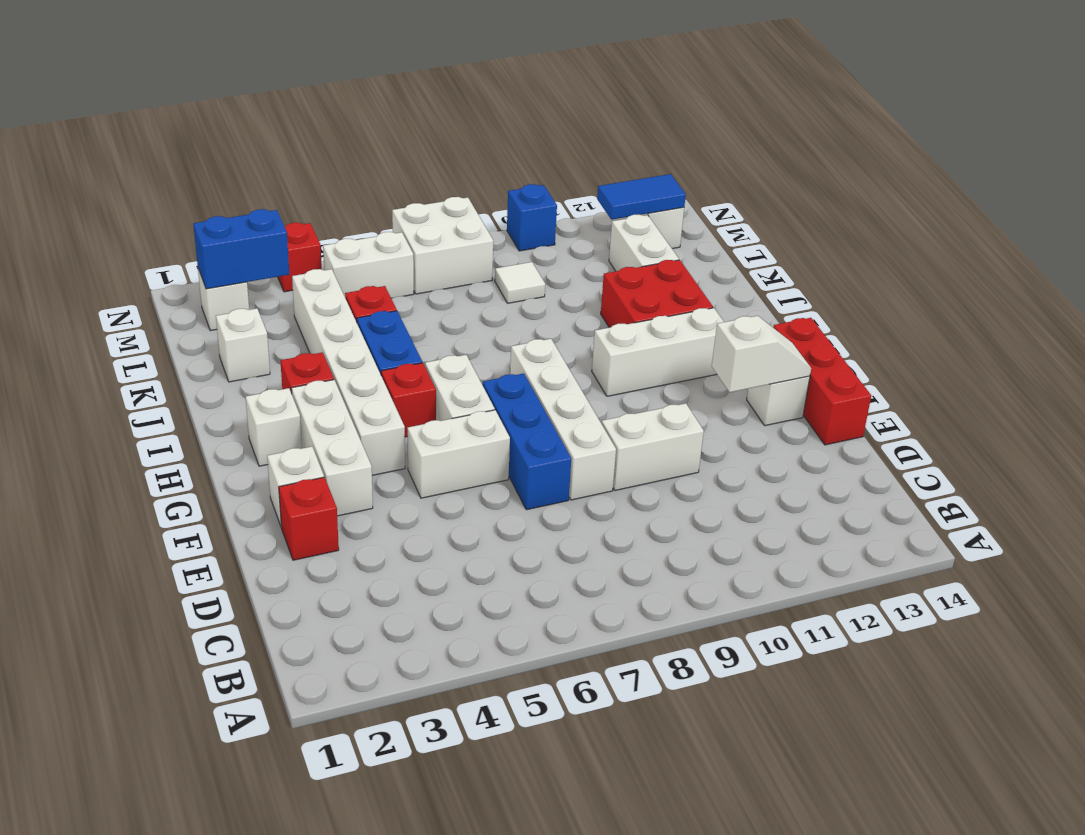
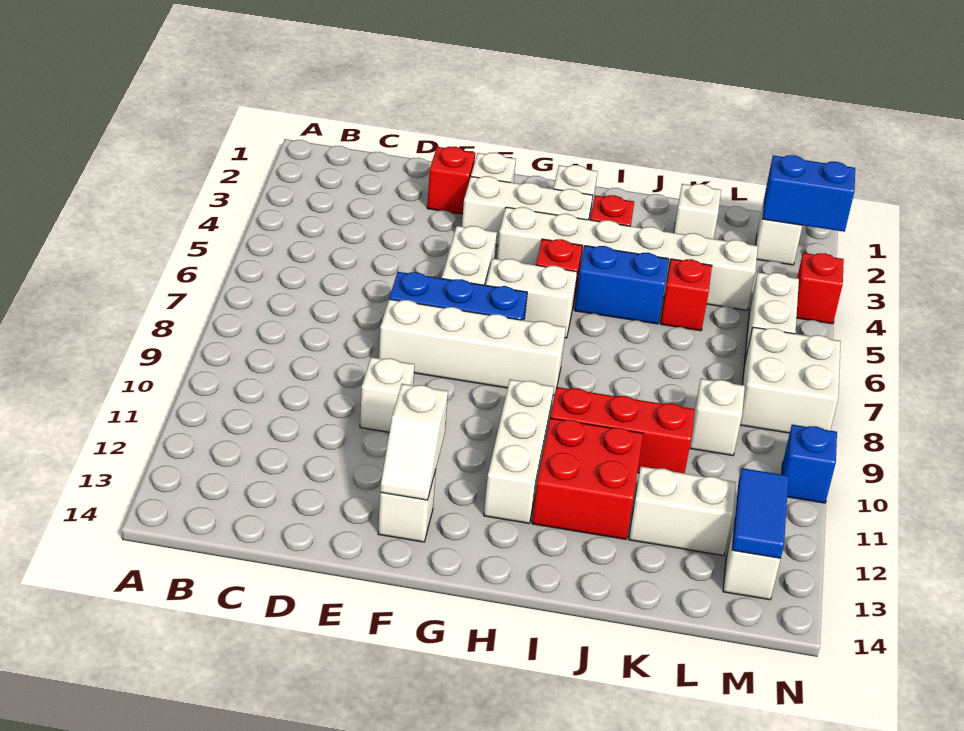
white 1x2 brick [602,403,704,490] -> white 1x1 brick [360,357,415,432]
red 1x3 brick [773,318,871,445] -> red 1x3 brick moved to [550,387,695,473]
white 1x1 tile [495,262,545,303] -> white 1x1 brick [689,379,745,456]
blue 1x2 brick [193,209,289,289] -> blue 1x2 brick turned to [762,155,855,232]

